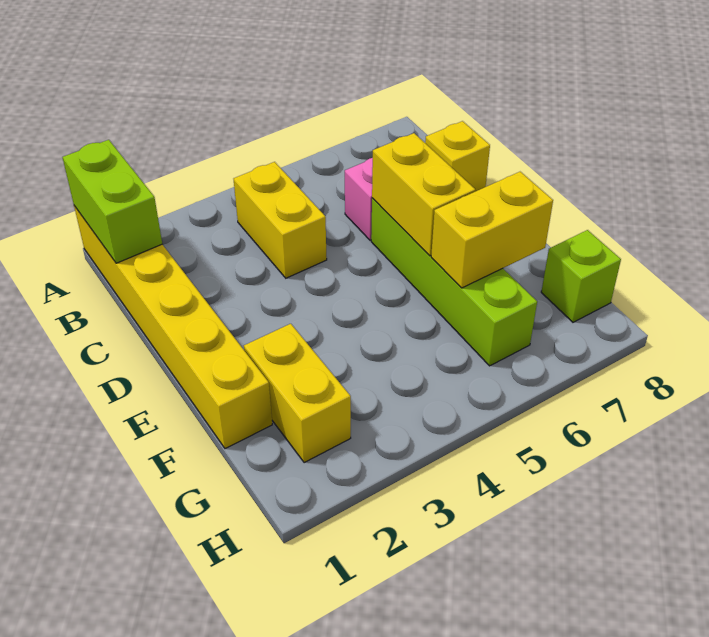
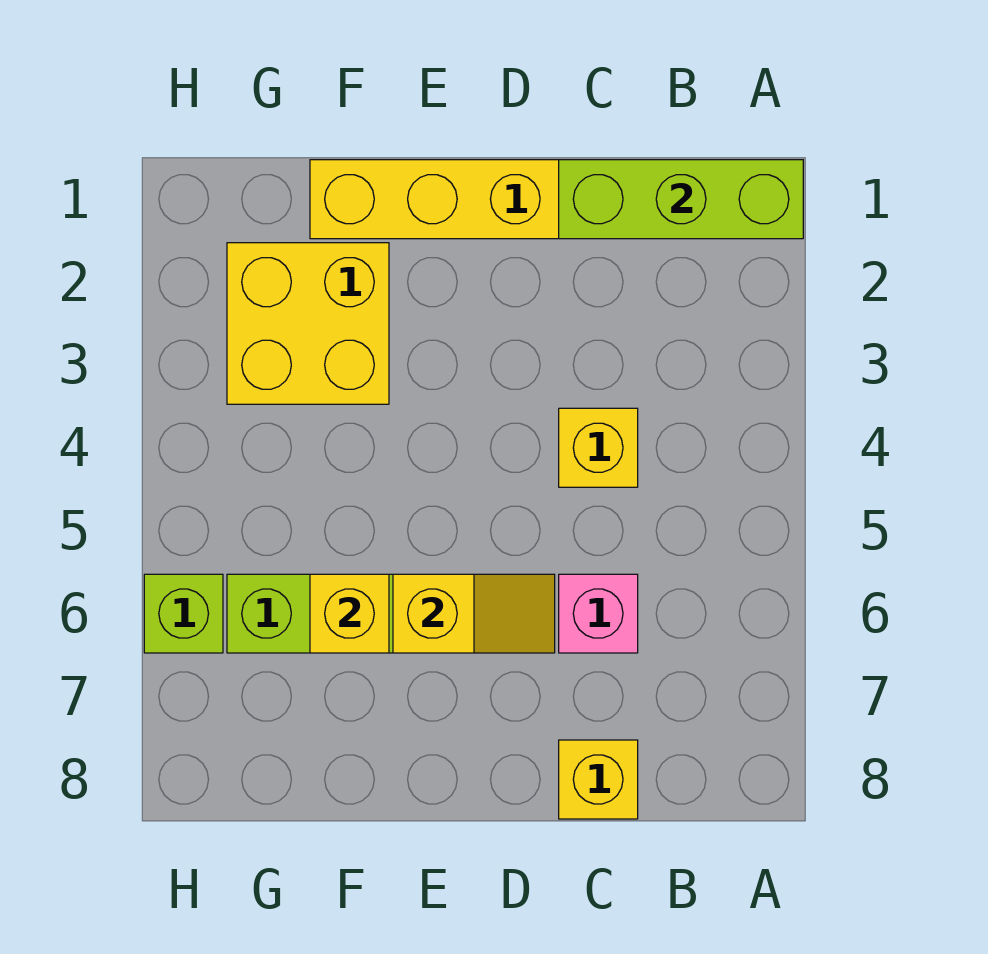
lime 1x2 brick [63,140,162,263] -> lime 1x3 brick [559,160,803,239]
yellow 1x2 brick [234,162,327,278] -> yellow 1x1 brick [559,408,638,487]
yellow 1x2 brick [372,133,475,256] -> yellow 1x2 slope [393,574,555,653]
yellow 1x2 brick [244,324,351,463] -> yellow 2x2 brick [227,243,389,404]
yellow 1x2 brick [431,172,553,288] -> yellow 1x1 brick [310,574,389,653]
lime 1x1 brick [541,230,621,322] -> lime 1x1 brick moved to [144,574,223,653]

